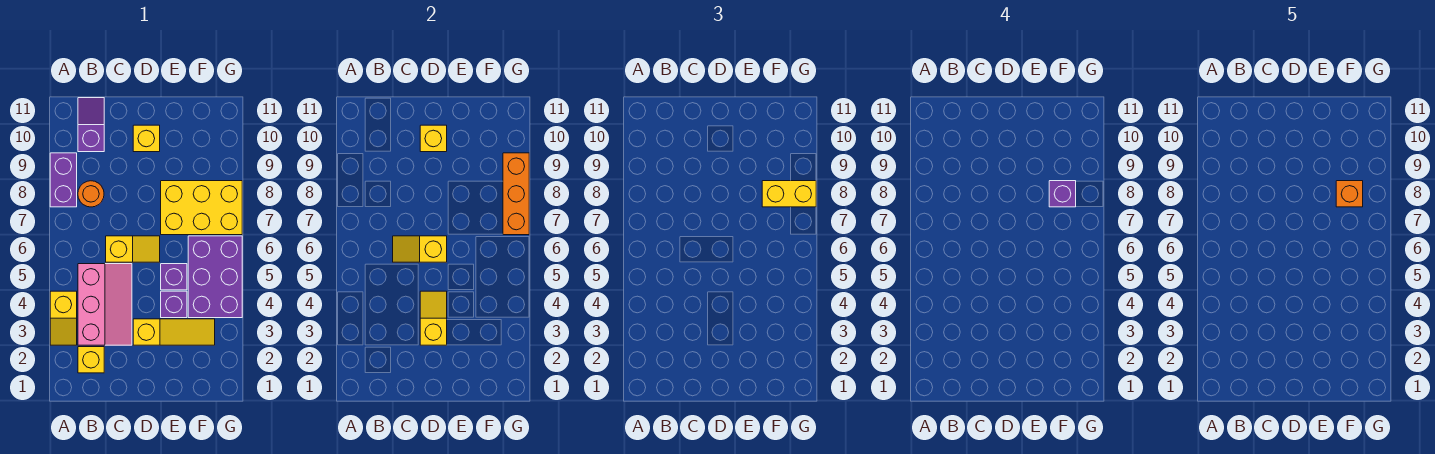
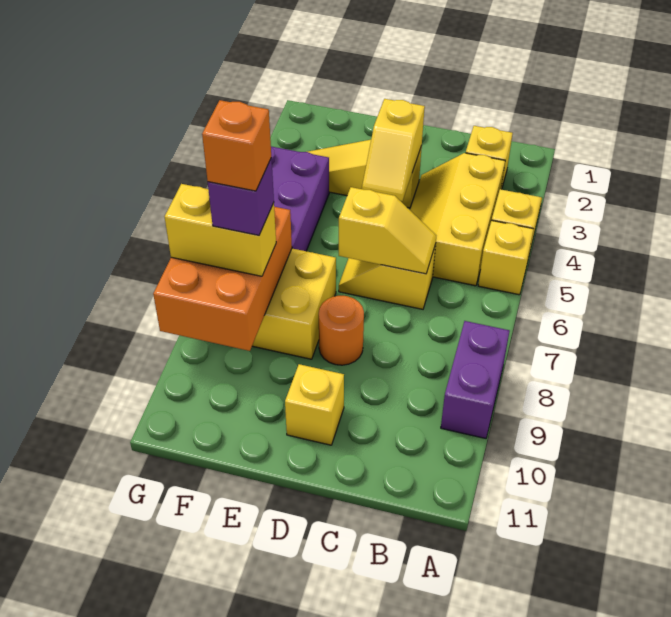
pink 2x3 slope [78,264,132,345] -> yellow 2x3 slope [410,153,505,286]
orange 1x1 round brick [78,181,104,207] -> orange 1x1 round brick moved to [319,296,364,365]
purple 1x2 slope [78,98,104,152] -> none
yellow 1x1 brick [420,125,447,152] -> yellow 1x1 brick moved to [478,221,533,295]
purple 1x1 brick [161,291,187,318] -> none
purple 1x1 brick [161,264,187,290] -> none
orange 1x3 brick [503,153,529,235] -> orange 2x3 brick [153,207,292,351]

